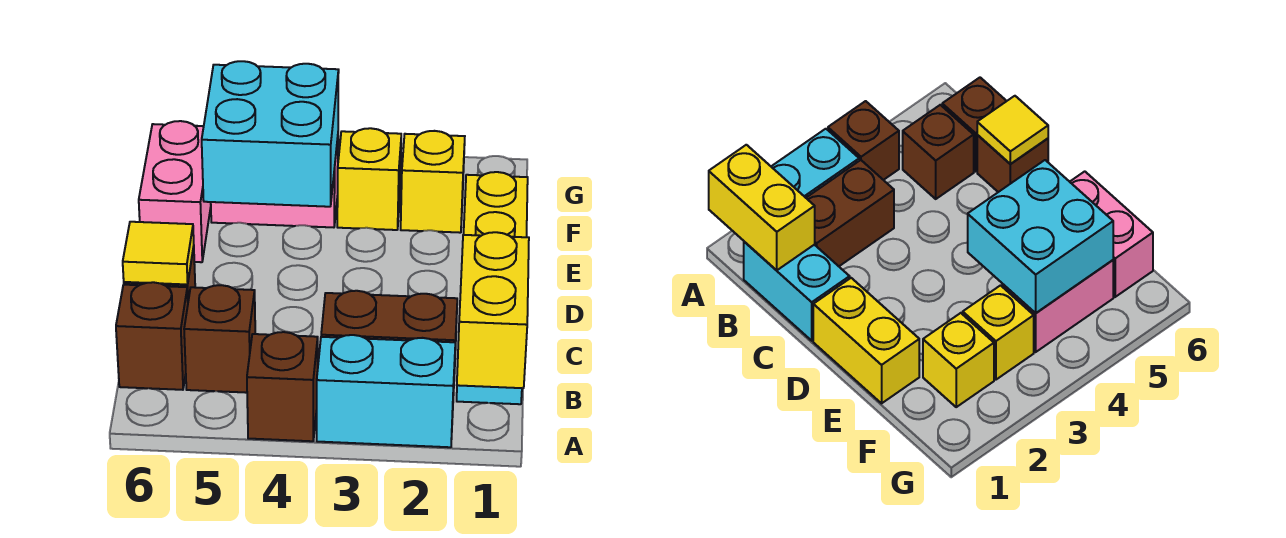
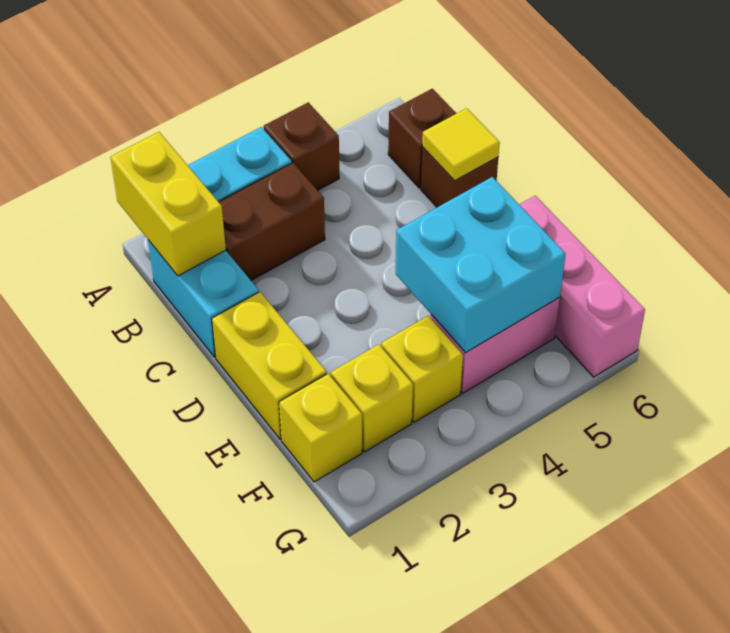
brown 1x1 brick [184,285,255,393] -> none
pink 1x2 brick [139,121,211,262] -> pink 1x3 brick [519,196,645,377]
none -> yellow 1x1 brick [279,374,362,482]

